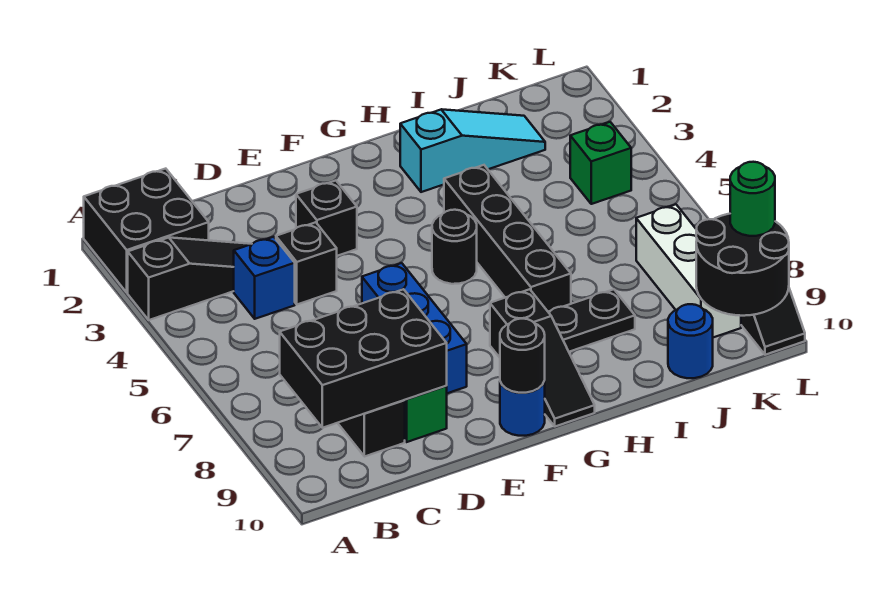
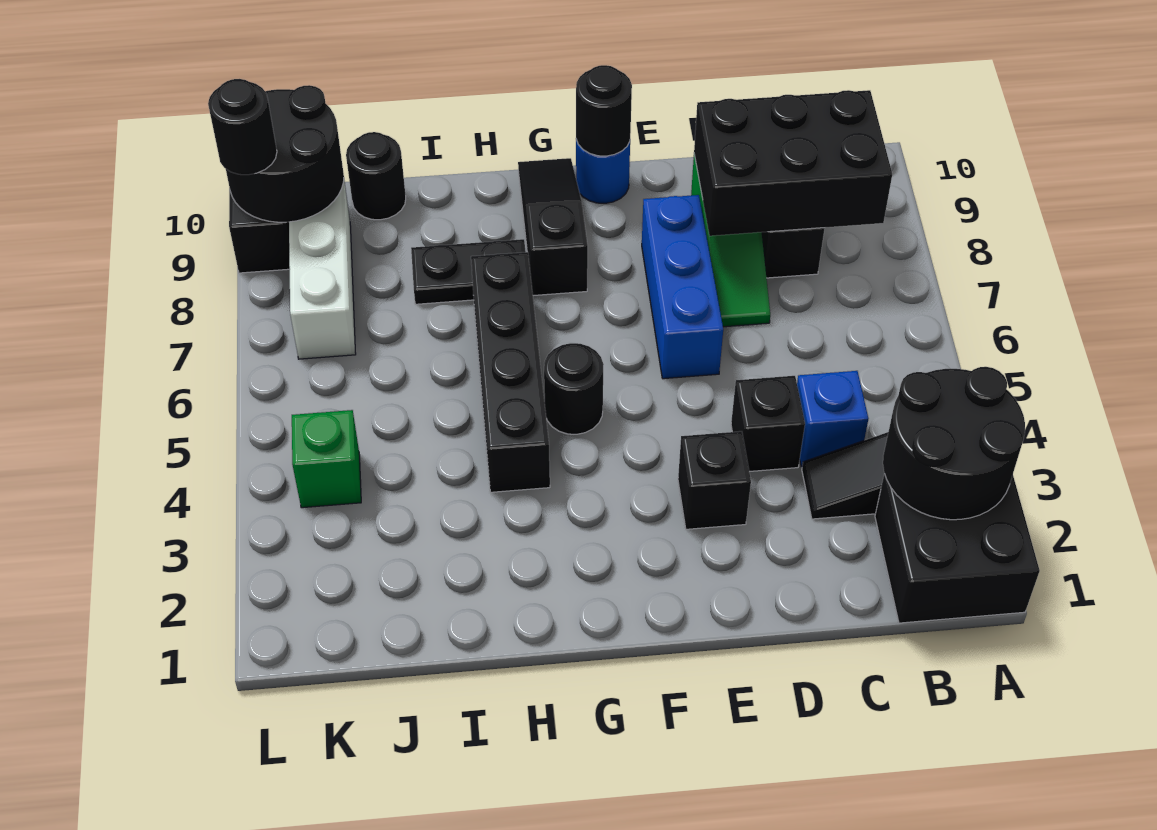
none -> black 2x2 round brick [883,367,1025,520]
cyan 1x3 slope [400,109,545,192] -> none
blue 1x1 round brick [668,304,713,378] -> black 1x1 round brick [346,132,406,220]
green 1x1 round brick [730,162,775,236] -> black 1x1 round brick [208,79,277,175]

